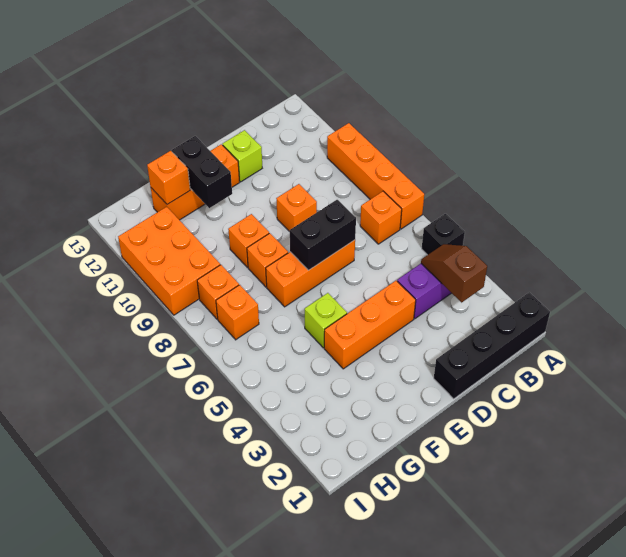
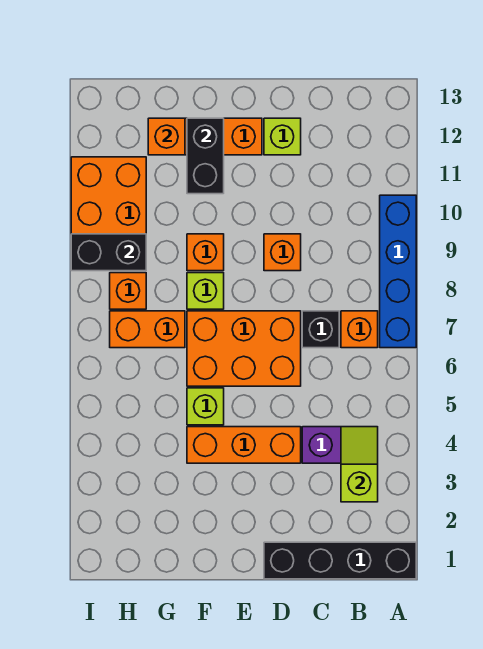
black 1x1 brick [422,214,465,255] -> black 1x1 brick moved to [302,311,339,348]
orange 1x4 brick [327,123,424,229] -> blue 1x4 brick [380,195,416,348]
brown 1x2 slope [421,244,487,302] -> lime 1x2 slope [341,427,378,502]
orange 1x3 brick [266,240,355,307] -> orange 2x3 brick [187,311,301,386]
black 1x2 brick [290,200,356,270] -> black 1x2 brick moved to [71,234,146,271]
orange 1x1 brick [247,233,288,287] -> lime 1x1 brick [187,273,224,309]
orange 1x1 brick [216,285,259,340] -> orange 1x2 brick [110,311,185,348]

